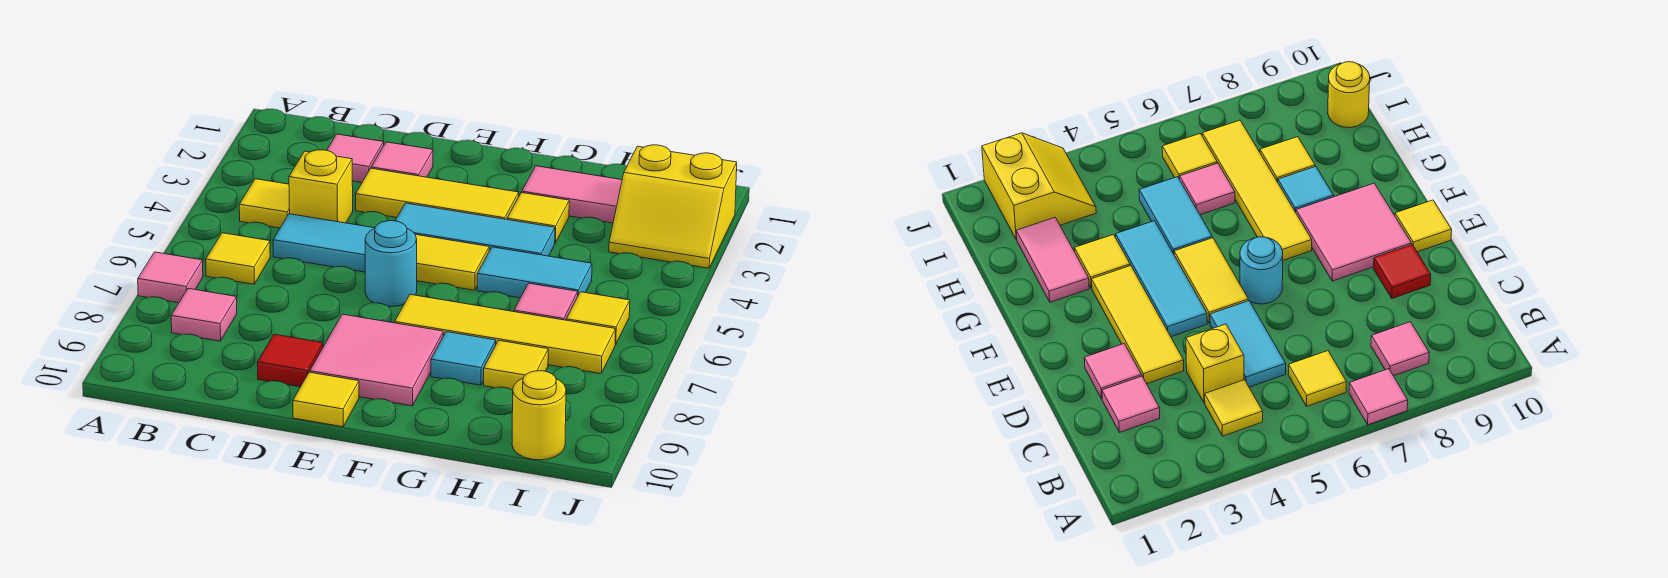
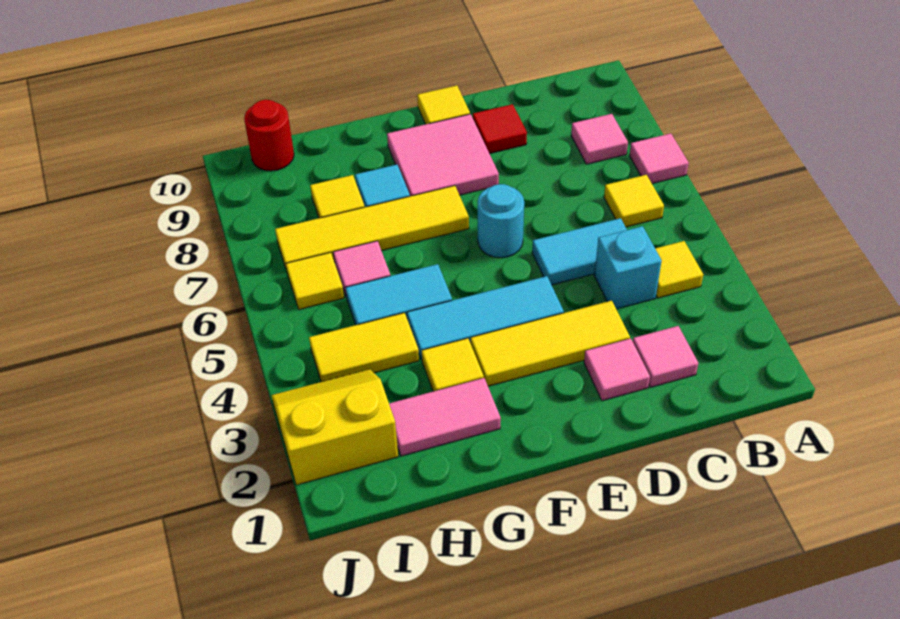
yellow 1x1 brick [289,150,353,223] -> cyan 1x1 brick [594,226,662,309]
yellow 1x2 tile [415,234,489,290] -> yellow 1x2 tile moved to [309,313,419,382]
yellow 1x1 round brick [512,371,566,460] -> red 1x1 round brick [244,100,294,171]

